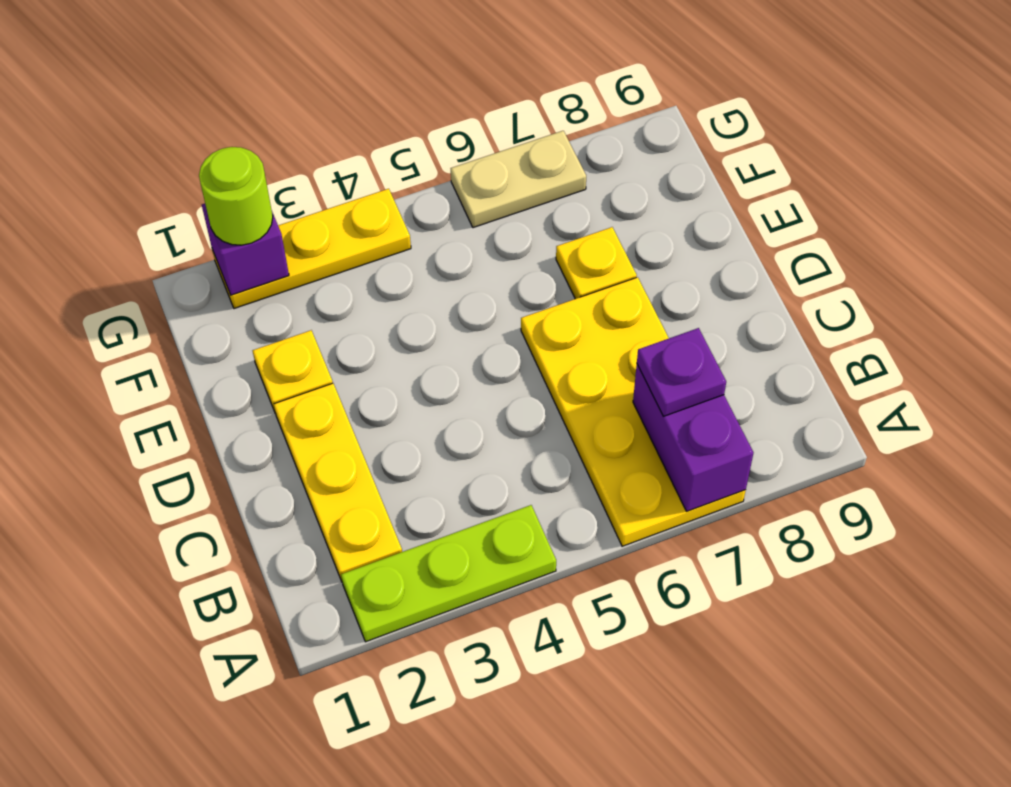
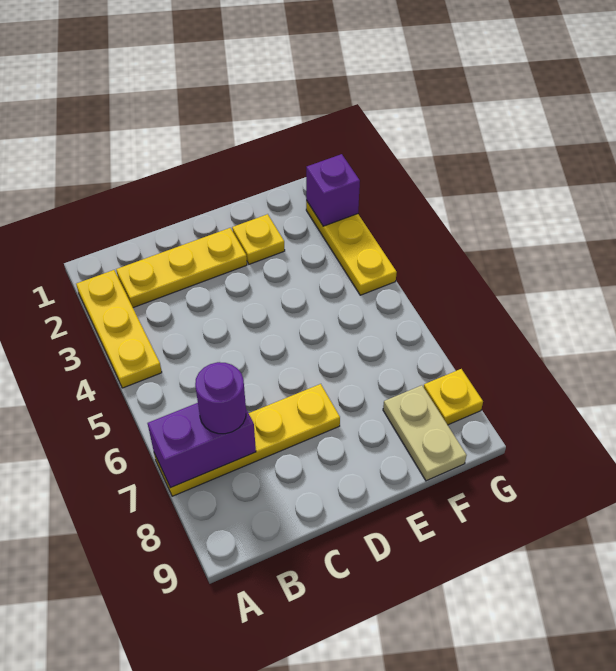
lime 1x3 plate [341,505,556,642] -> yellow 1x3 plate [76,270,162,388]
yellow 2x4 plate [521,277,746,546] -> yellow 1x4 plate [154,384,340,496]
purple 1x1 plate [637,328,726,416] -> purple 1x1 round brick [195,362,246,434]
yellow 1x1 plate [556,227,637,299] -> yellow 1x1 plate moved to [424,369,483,425]
lime 1x1 round brick [199,147,273,245] -> none
tan 1x2 plate [451,131,586,228] -> tan 1x2 plate moved to [383,385,467,481]

